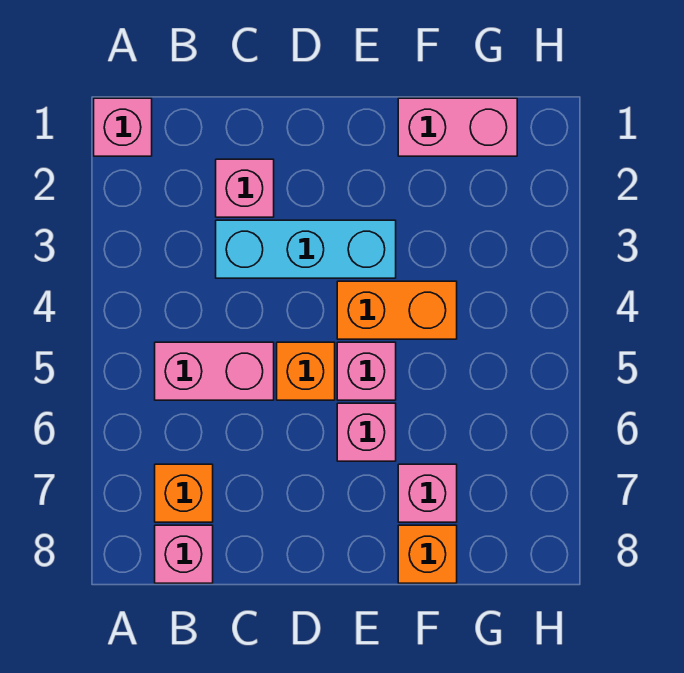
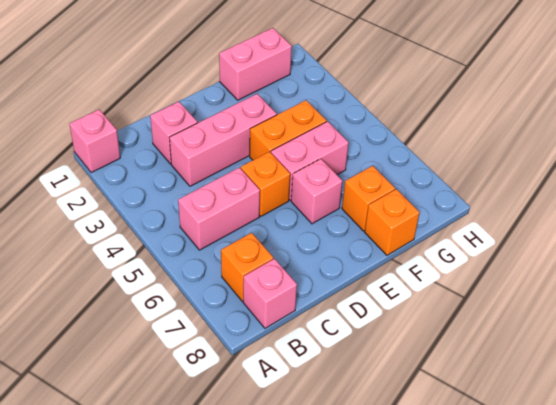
cyan 1x3 brick [216,220,396,278] -> pink 1x3 brick [169,94,277,186]
pink 1x1 brick [337,342,396,400] -> pink 1x2 brick [271,121,349,200]
pink 1x1 brick [398,464,457,522] -> orange 1x1 brick [342,166,395,231]

